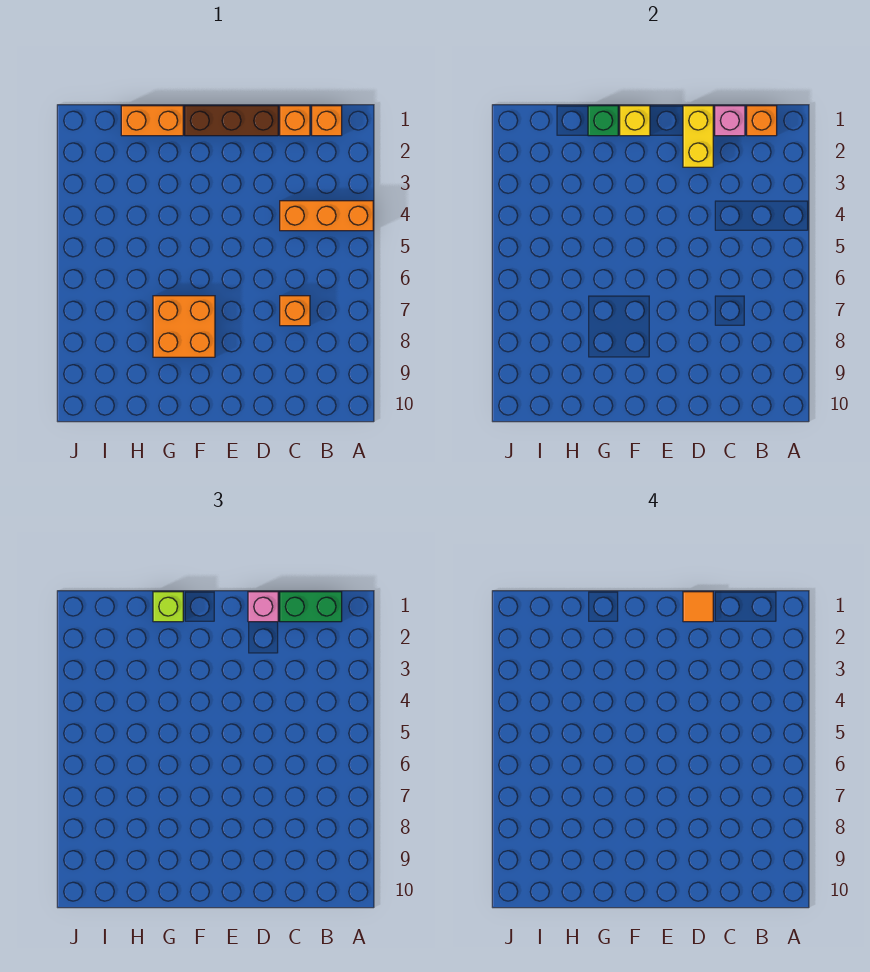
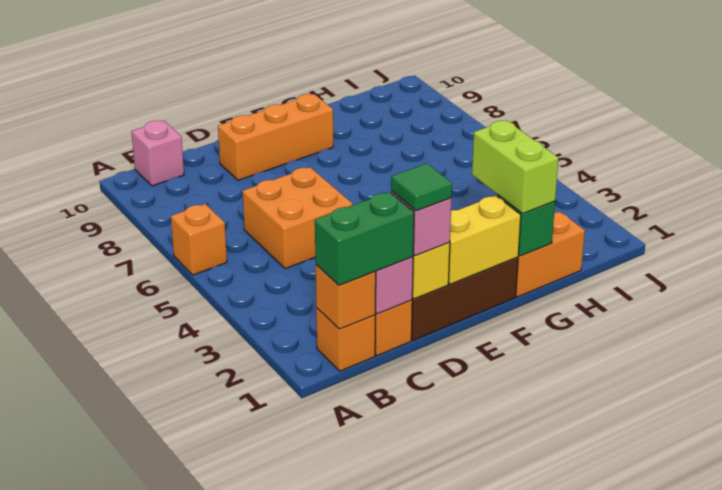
orange 1x3 brick [280,201,373,231] -> orange 1x3 brick moved to [218,94,333,180]
none -> pink 1x1 brick [132,121,184,186]
orange 1x1 brick [280,296,310,326] -> orange 1x1 brick moved to [171,204,227,275]
orange 1x1 tile [683,592,713,622] -> green 1x1 tile [391,163,452,211]
yellow 1x1 brick [620,106,650,136] -> yellow 1x2 brick [448,196,521,284]
orange 2x2 brick [153,296,215,357] -> orange 2x2 brick moved to [243,167,352,269]
lime 1x1 brick [153,592,183,622] -> lime 1x2 brick [472,120,559,213]

